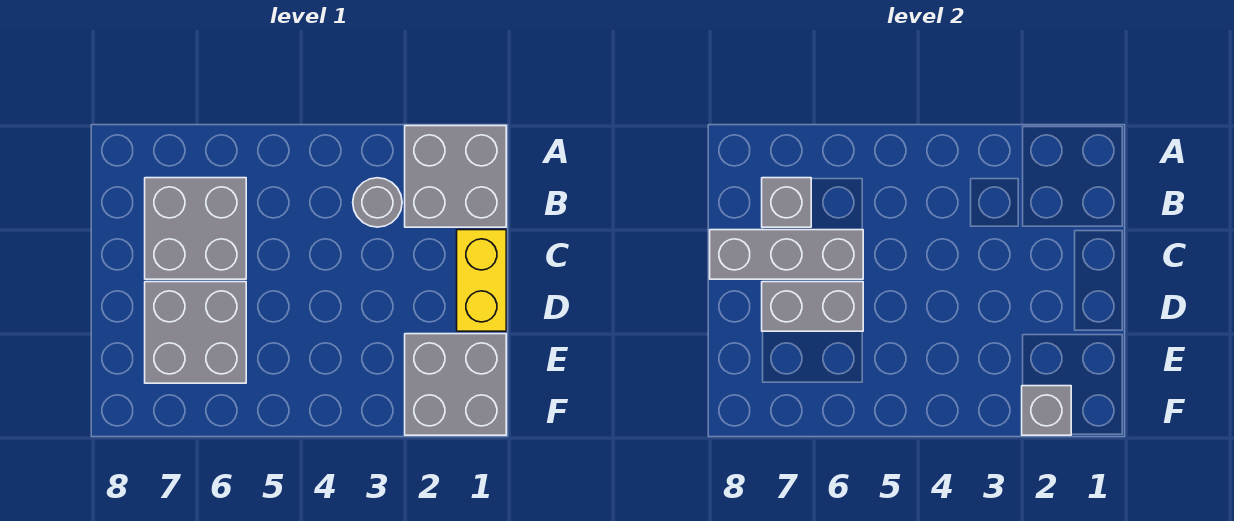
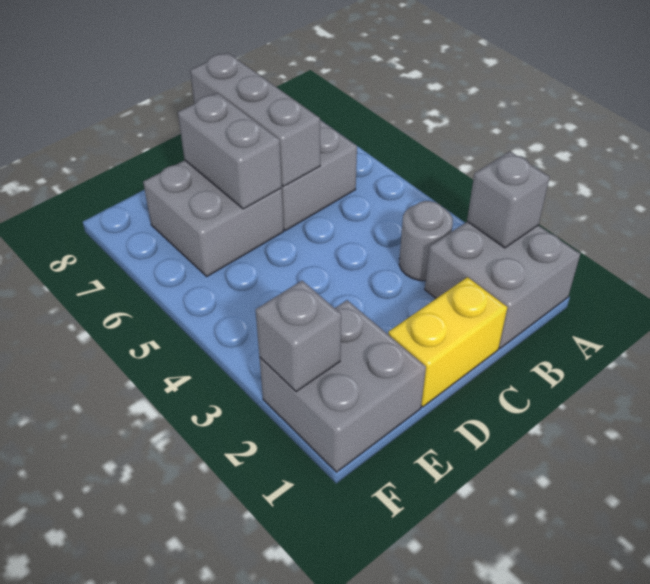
grey 1x1 brick [762,178,811,227] -> grey 1x1 brick moved to [467,151,550,248]

